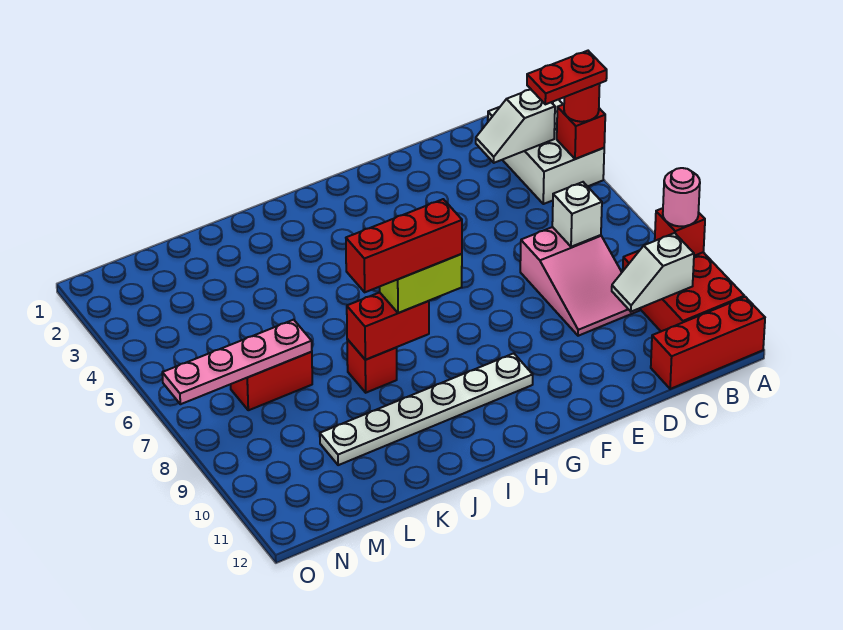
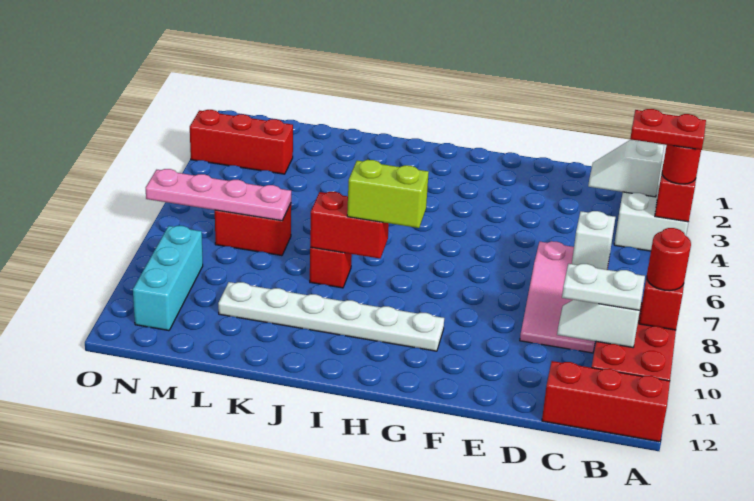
pink 1x1 round brick [663,168,700,226] -> red 1x1 round brick [647,228,691,291]
none -> white 1x2 plate [562,264,645,311]
red 1x3 brick [346,199,462,292] -> red 1x3 brick moved to [190,110,293,174]
none -> cyan 1x3 brick [133,226,203,331]

